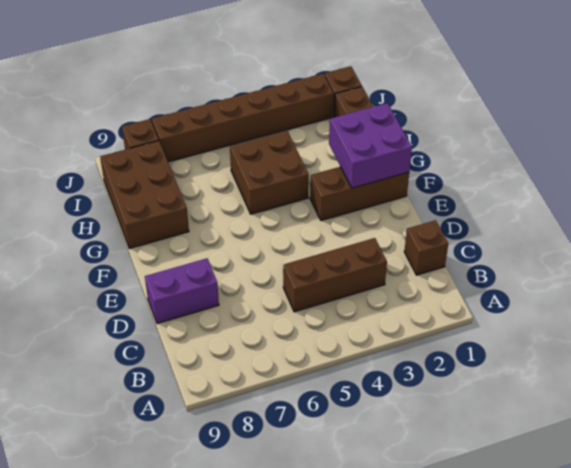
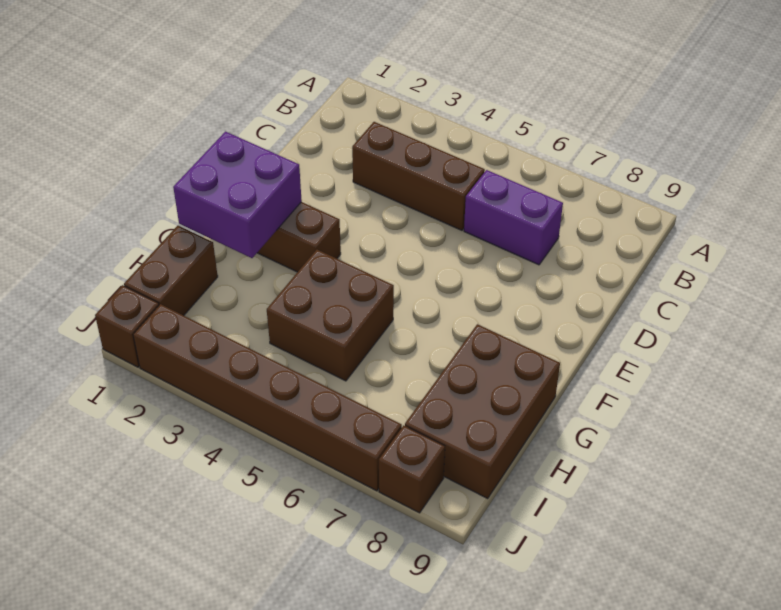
brown 1x1 brick [404,220,448,275] -> none
purple 1x2 brick [145,258,219,324] -> purple 1x2 brick moved to [464,170,563,265]

